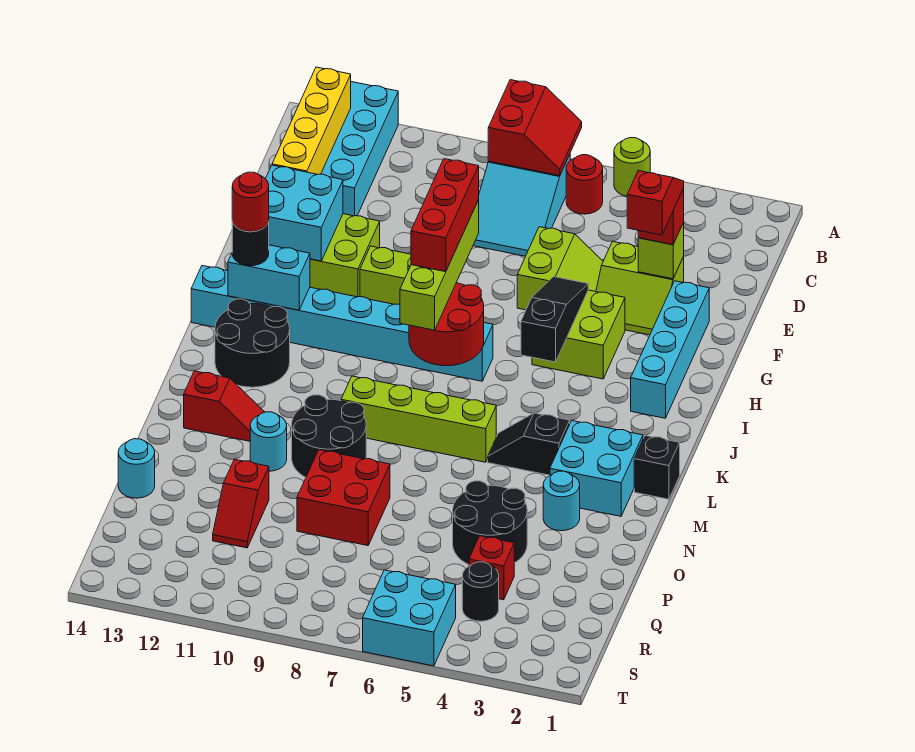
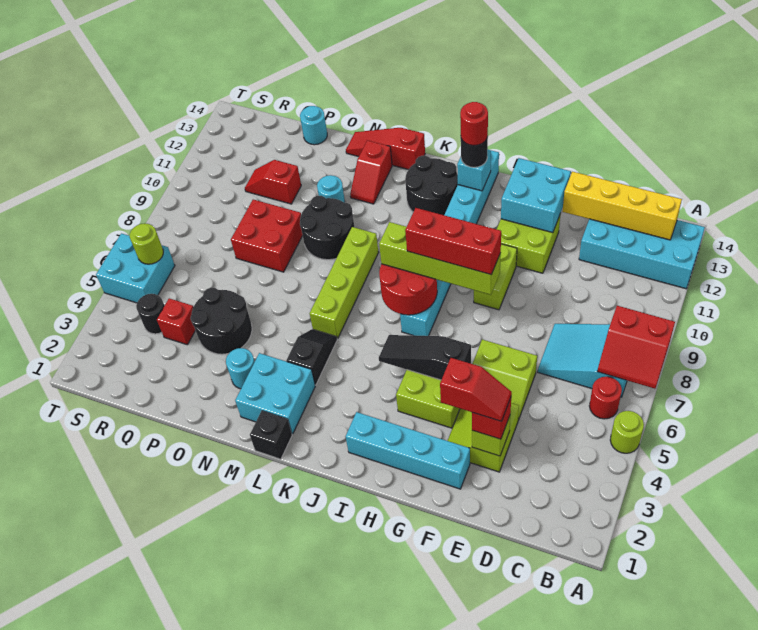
black 1x3 slope [521,277,588,362] -> black 1x3 slope turned to [379,335,471,380]
cyan 1x2 brick [228,245,310,310] -> cyan 1x1 brick [457,150,491,191]
none -> red 1x3 slope [346,128,425,170]
none -> lime 1x1 round brick [130,223,163,264]

